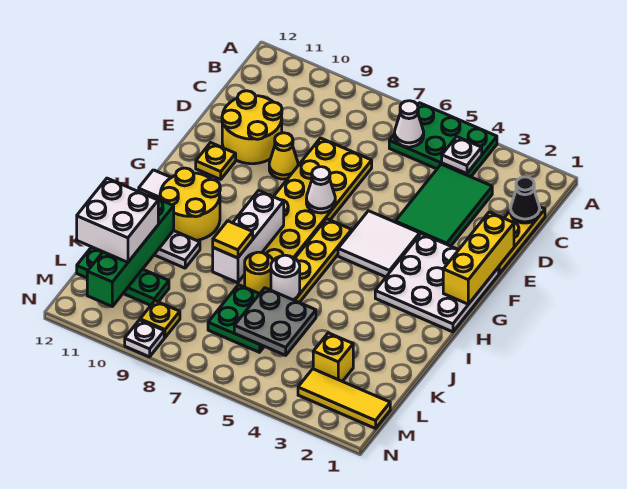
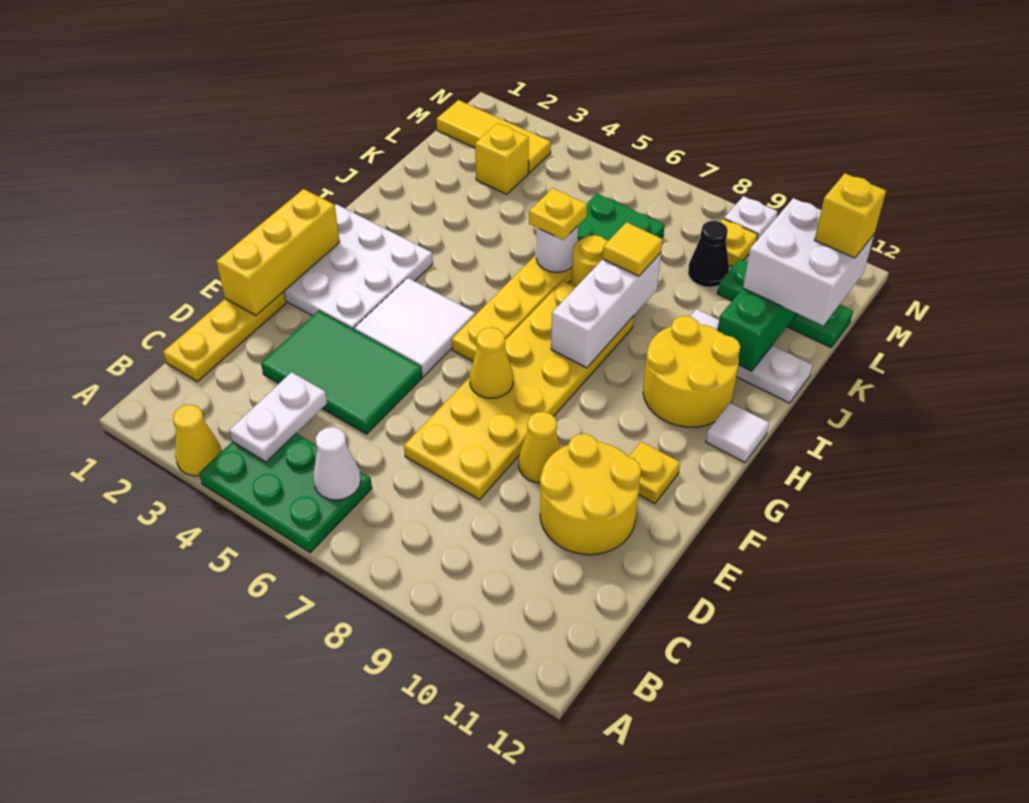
none -> yellow 1x1 cone [173,405,222,476]
white 1x1 plate [442,137,482,174] -> white 1x2 plate [229,372,327,462]
black 1x1 cone [511,177,540,223] -> black 1x1 cone moved to [688,221,729,287]
green 2x3 tile [395,164,492,246] -> green 2x3 tile turned to [261,311,422,434]
white 1x1 cone [306,167,335,213] -> yellow 1x1 cone [470,328,513,398]
none -> yellow 1x1 plate [529,188,587,240]
grey 2x2 plate [234,288,316,355] -> none
none -> yellow 1x1 brick [814,173,886,258]

